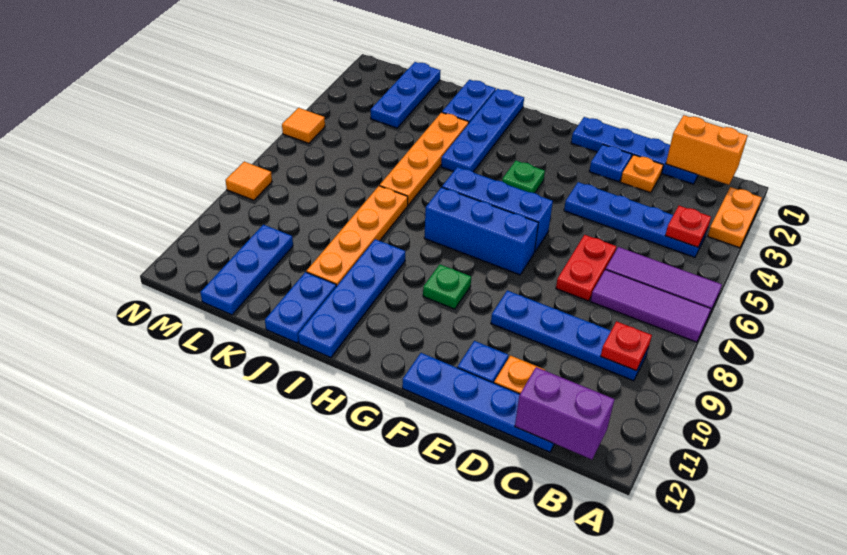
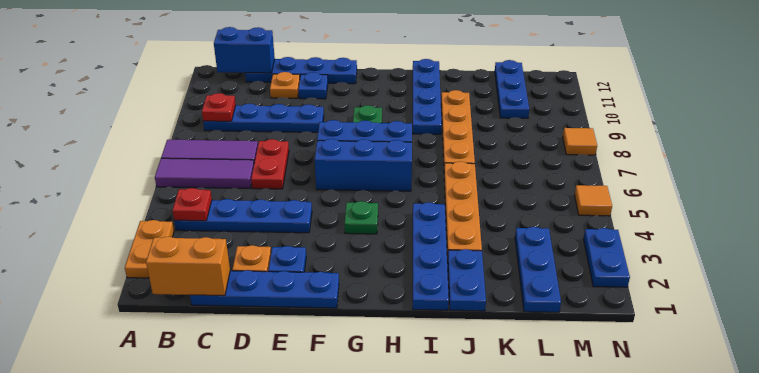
purple 1x2 brick [515,367,615,460] -> blue 1x2 brick [214,27,275,73]
blue 1x2 plate [265,272,336,343] -> blue 1x2 plate moved to [583,228,630,287]

